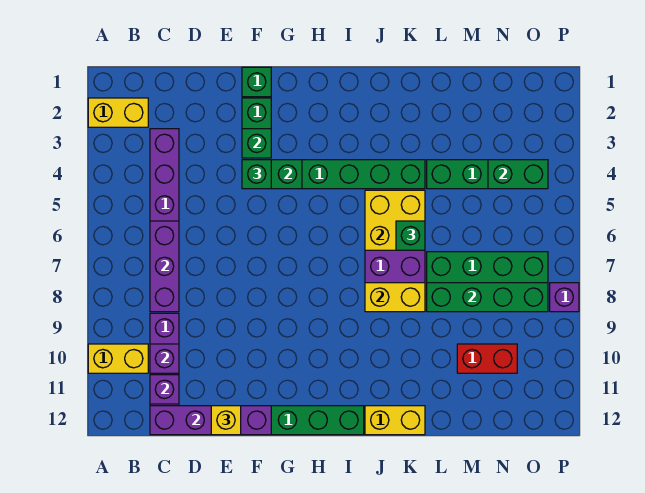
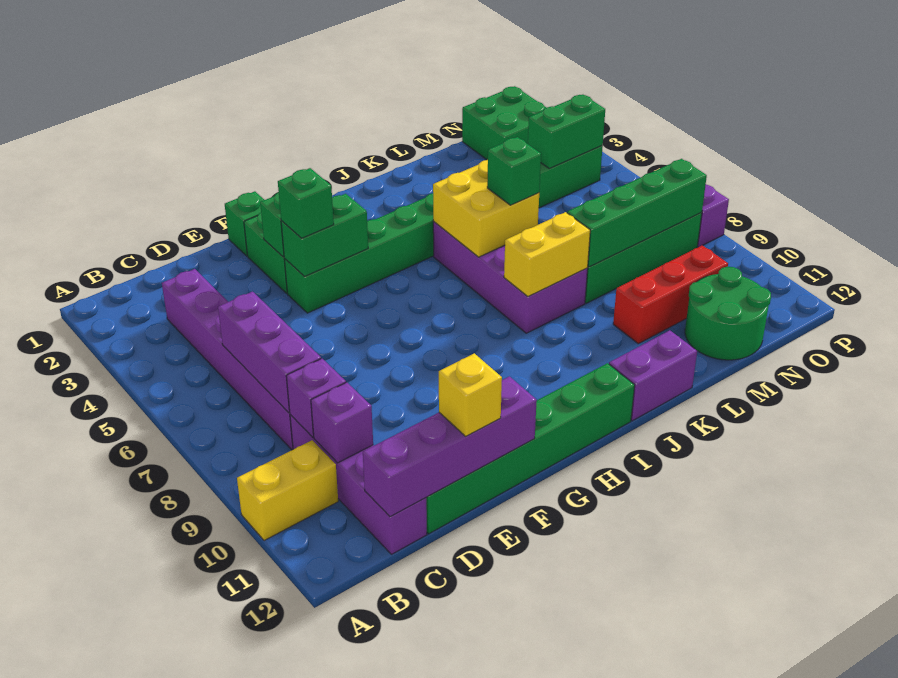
yellow 1x2 brick [88,98,148,127] -> none
purple 1x1 brick [150,375,179,404] -> purple 1x1 brick moved to [286,359,346,437]
yellow 1x2 brick [365,406,425,435] -> purple 1x2 brick [609,330,697,421]
red 1x2 brick [457,344,517,373] -> red 1x3 brick [613,245,728,344]
none -> green 2x2 round brick [685,267,771,360]
none -> green 2x2 brick [462,86,546,160]

